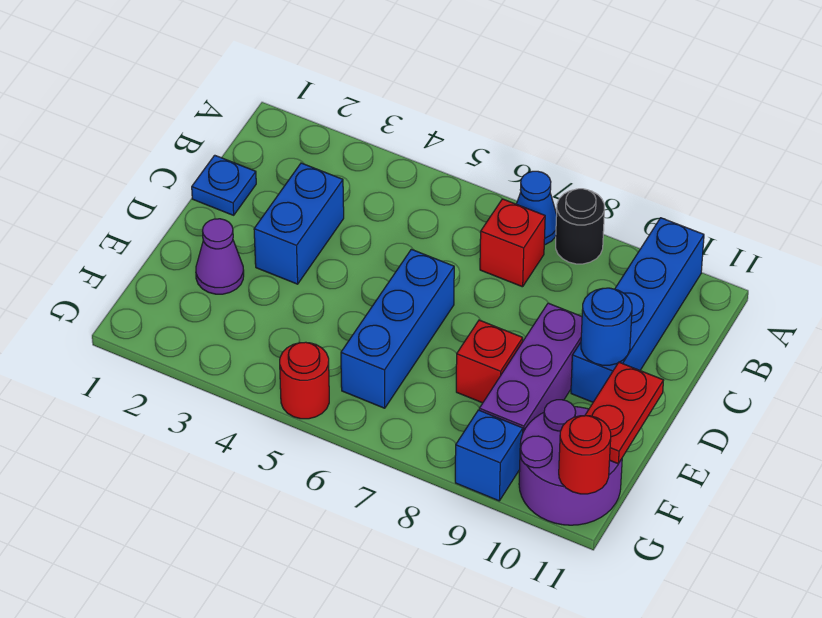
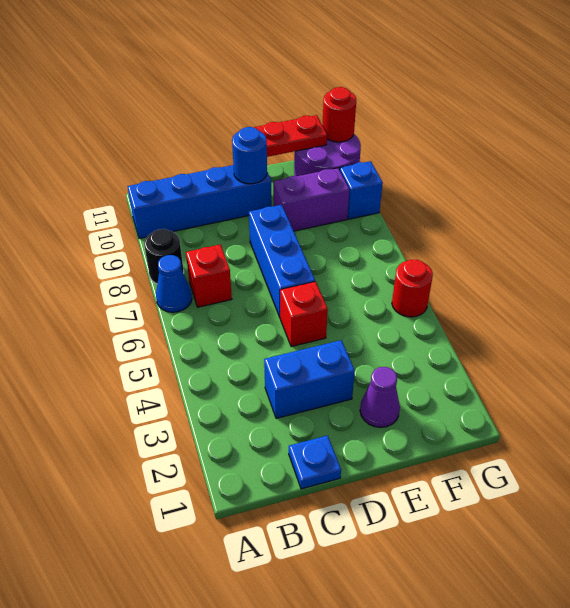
blue 1x3 brick [341,249,454,408] -> blue 1x3 brick turned to [249,205,315,317]
purple 1x3 brick [479,303,582,432] -> purple 1x2 brick [273,168,349,231]
red 1x1 brick [456,320,523,403] -> red 1x1 brick moved to [280,282,328,347]

